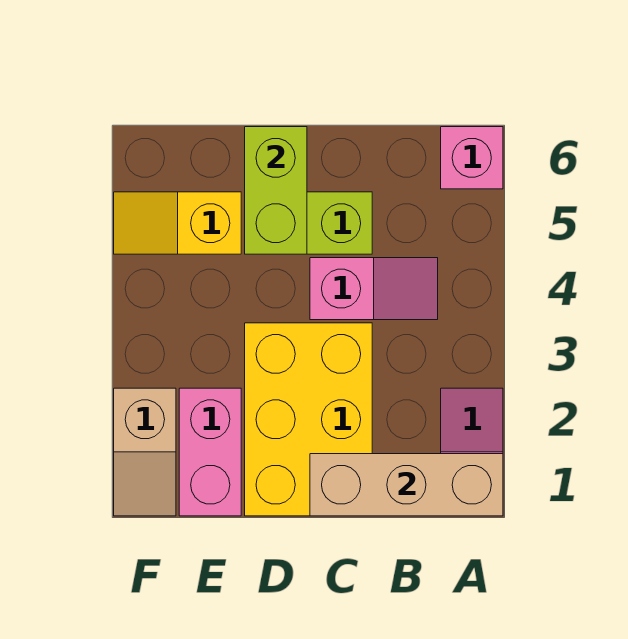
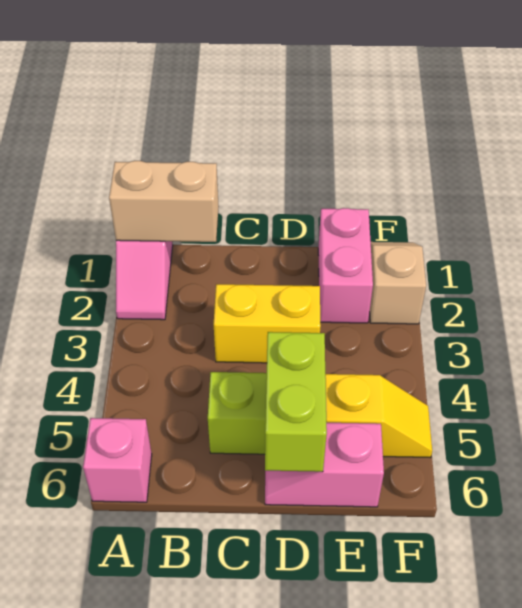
tan 1x3 brick [310,454,503,516] -> tan 1x2 brick [109,161,219,242]
pink 1x2 slope [310,258,438,320] -> pink 1x2 slope moved to [265,423,384,507]
yellow 2x3 brick [245,323,372,516] -> yellow 1x2 brick [214,284,321,363]

